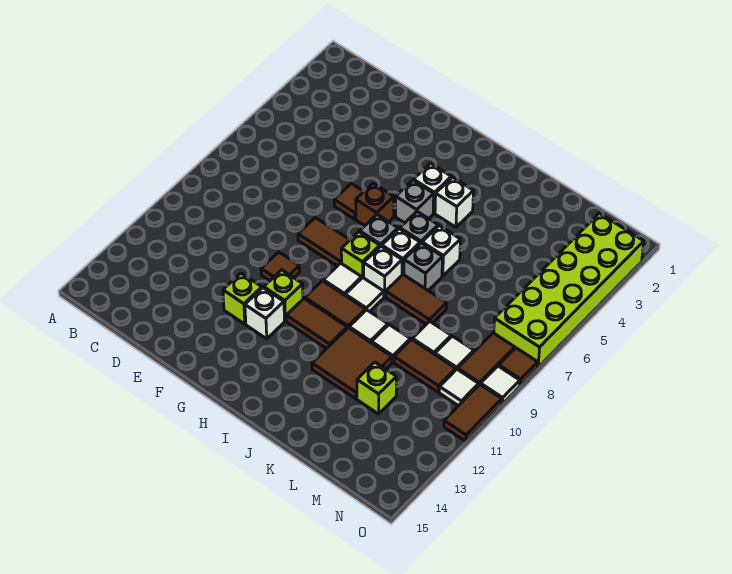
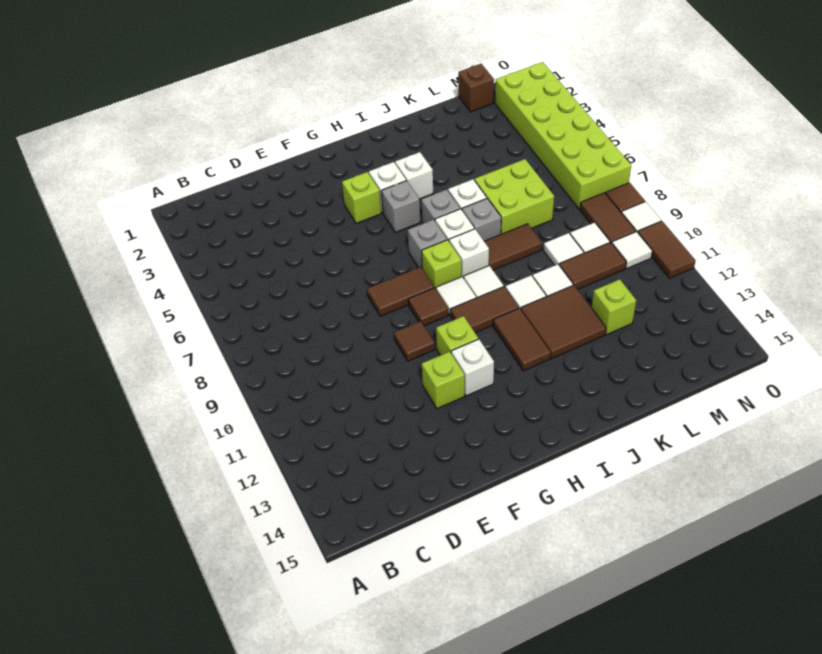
brown 1x1 tile [334,183,364,219] -> brown 1x1 tile moved to [408,288,448,326]
none -> lime 1x1 brick [342,172,381,224]
brown 1x1 brick [356,183,394,226] -> brown 1x1 brick moved to [458,64,494,112]
brown 1x2 tile [286,299,347,349] -> brown 1x2 tile turned to [493,308,551,371]
none -> lime 2x2 brick [475,159,554,234]

